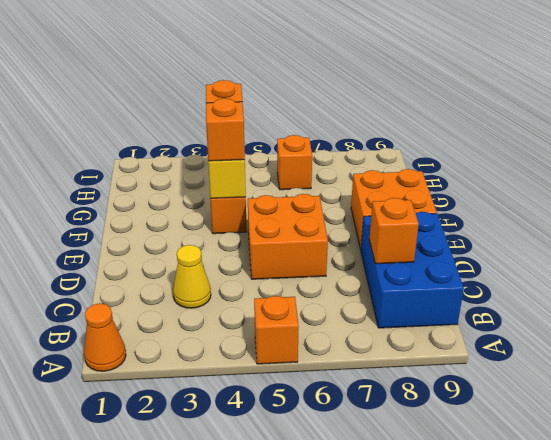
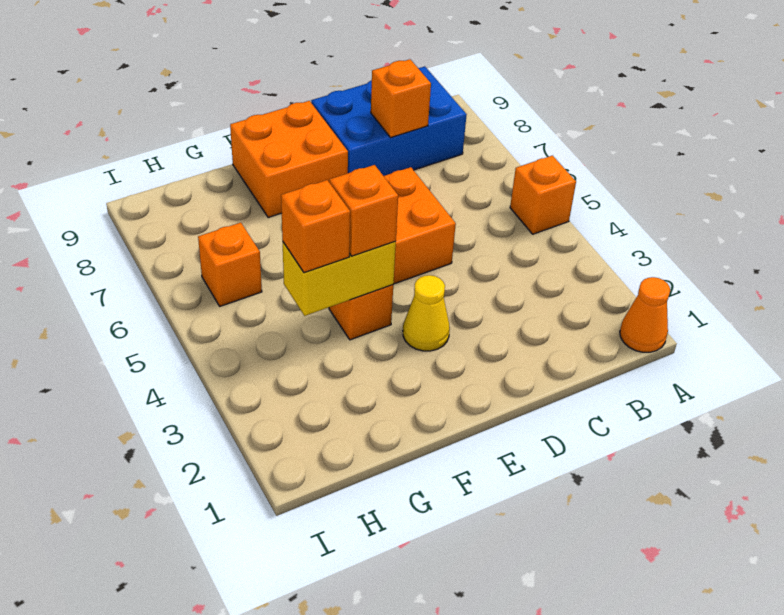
yellow 1x1 cone [173,245,211,308] -> yellow 1x1 cone moved to [403,275,450,351]

